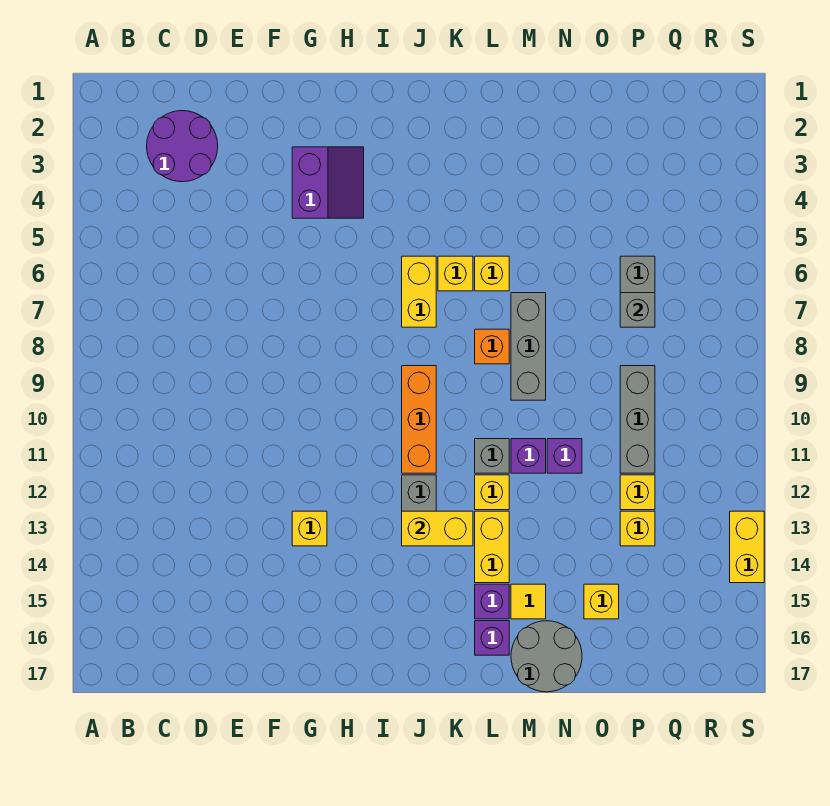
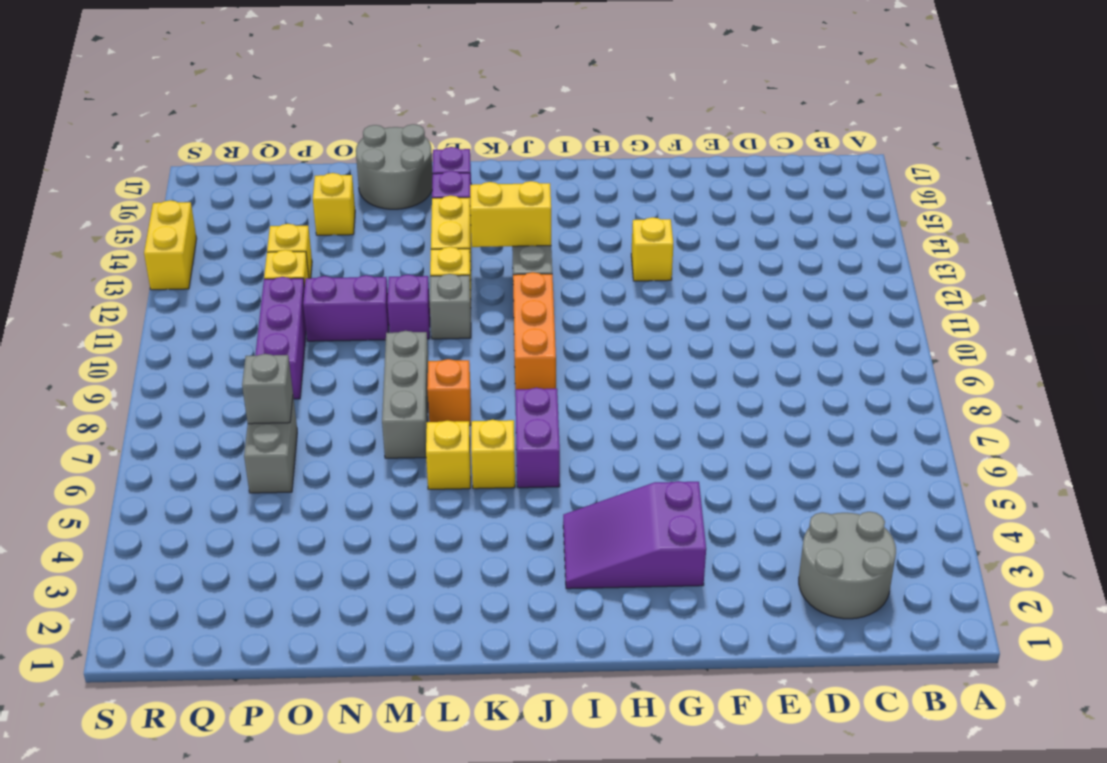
purple 2x2 round brick [147,111,218,182] -> grey 2x2 round brick [799,512,896,619]
purple 2x2 slope [292,147,364,218] -> purple 2x3 slope [563,481,706,589]
yellow 1x2 brick [402,256,436,327] -> purple 1x2 brick [515,388,560,488]
yellow 1x1 tile [511,584,546,619] -> none
purple 1x1 brick [547,439,582,473] -> purple 1x2 brick [303,275,389,341]
grey 1x3 brick [620,366,655,473] -> purple 1x3 brick [255,277,306,399]

